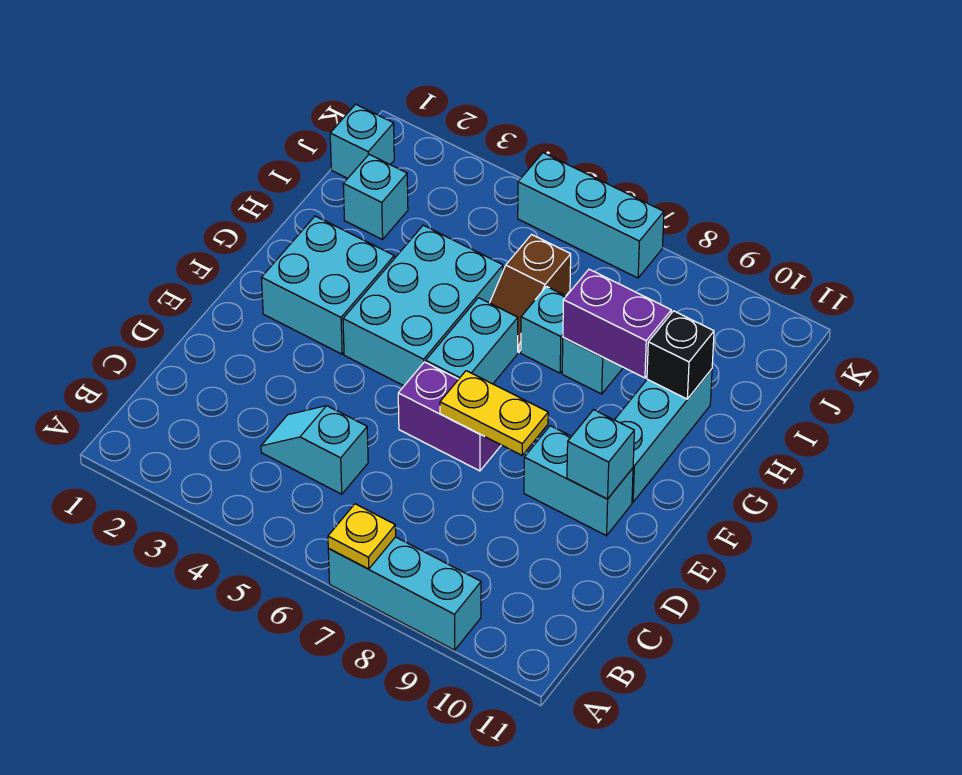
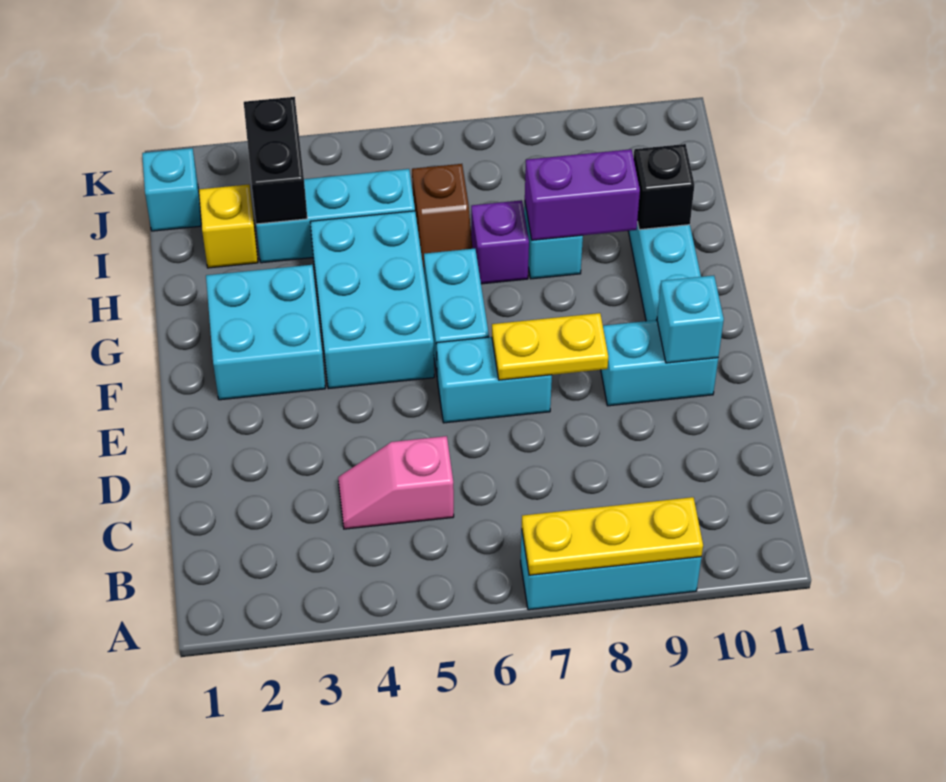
yellow 1x1 plate [328,504,396,569] -> yellow 1x3 plate [522,497,703,575]
cyan 1x2 slope [261,406,368,494] -> pink 1x2 slope [338,436,454,529]
purple 1x2 brick [398,362,501,471] -> cyan 1x2 brick [436,337,552,423]
cyan 1x1 brick [521,287,566,373] -> purple 1x1 brick [471,200,529,284]
cyan 1x1 brick [343,154,408,240] -> yellow 1x1 brick [199,184,258,268]
none -> black 1x2 brick [244,97,307,224]
cyan 1x3 brick [518,153,664,278] -> cyan 1x3 brick moved to [256,169,415,263]

